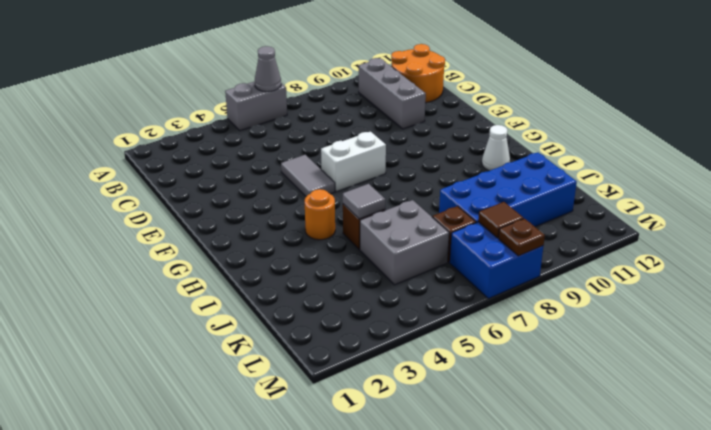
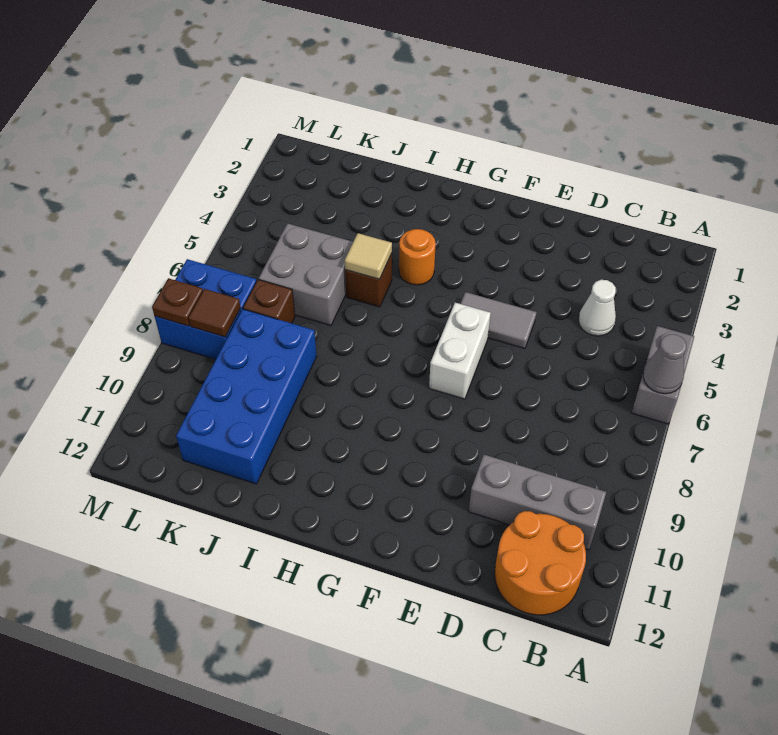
white 1x1 cone [482,125,510,171] -> white 1x1 cone moved to [578,280,616,336]
grey 1x1 tile [343,184,385,219] -> tan 1x1 tile [345,233,392,279]

